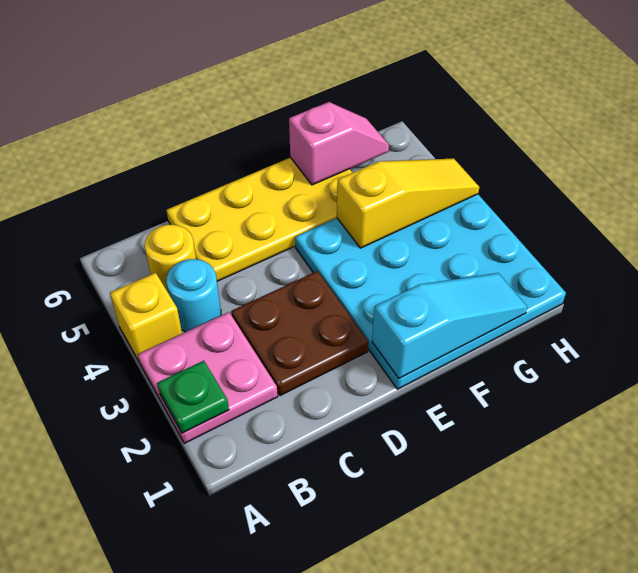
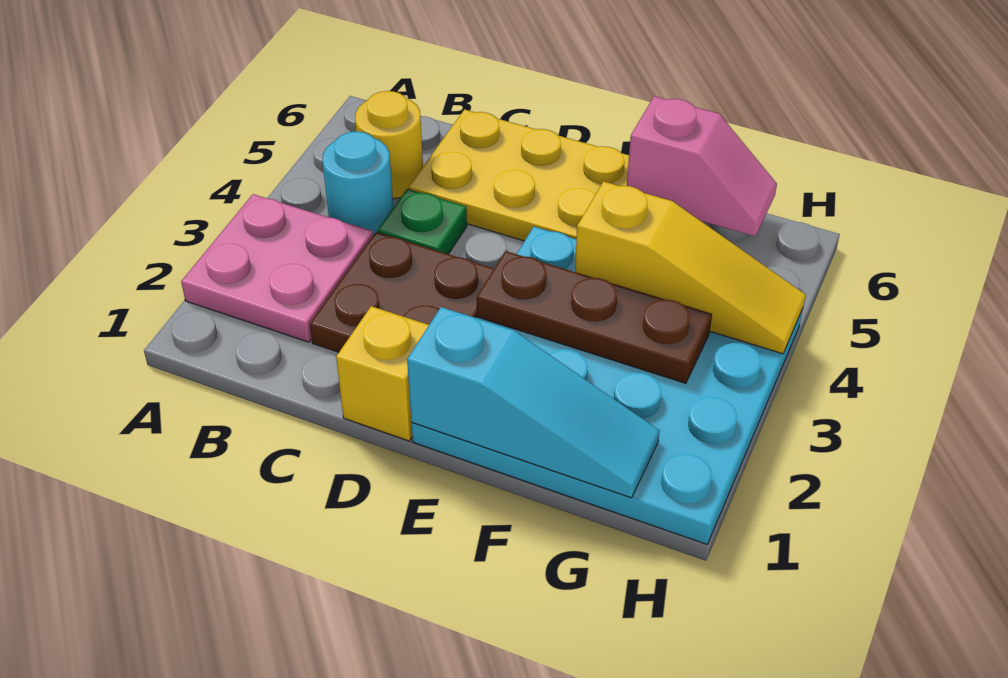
green 1x1 plate [157,361,229,433] -> green 1x1 plate moved to [377,189,467,254]
yellow 1x1 brick [110,273,182,363] -> yellow 1x1 brick moved to [336,306,429,441]
none -> brown 1x3 plate [477,251,712,383]

